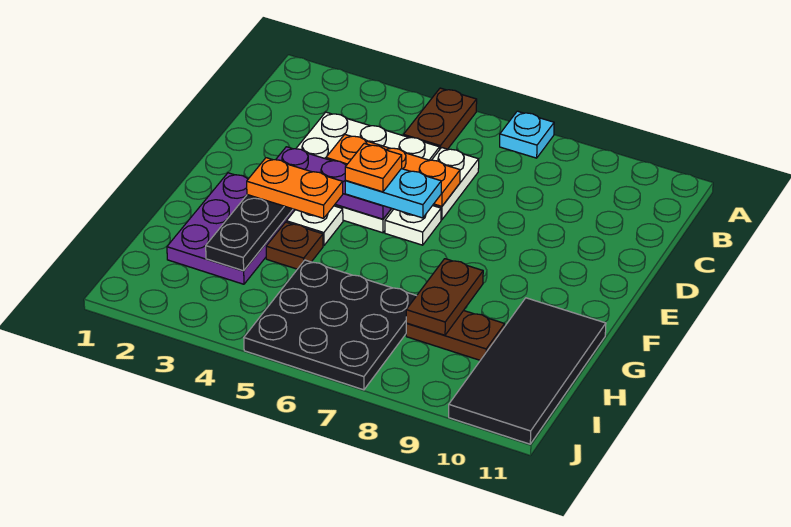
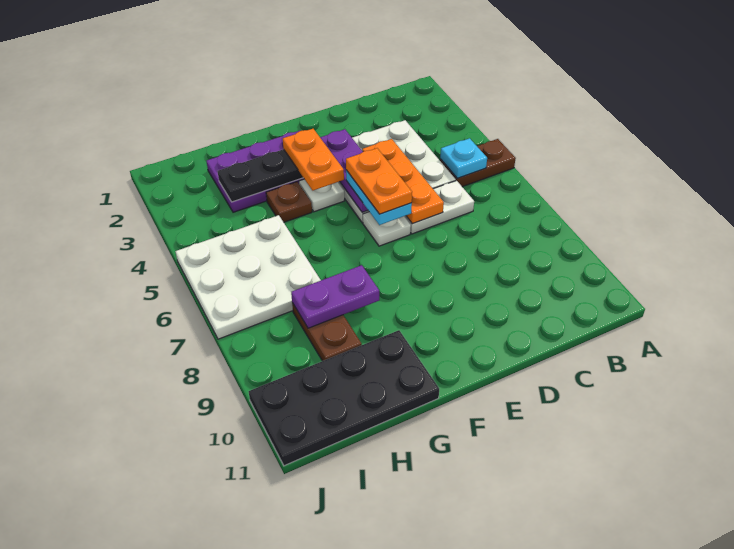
cyan 1x1 plate [500,111,554,158] -> cyan 1x1 plate moved to [440,138,487,178]
orange 1x1 plate [345,144,402,192] -> orange 1x2 plate [346,148,412,214]
brown 1x2 plate [406,259,483,335] -> purple 1x2 plate [291,265,379,328]
black 2x4 tile [449,298,606,444] -> black 2x4 plate [249,330,439,466]
black 3x3 plate [244,260,416,390] -> white 3x3 plate [175,215,321,339]

